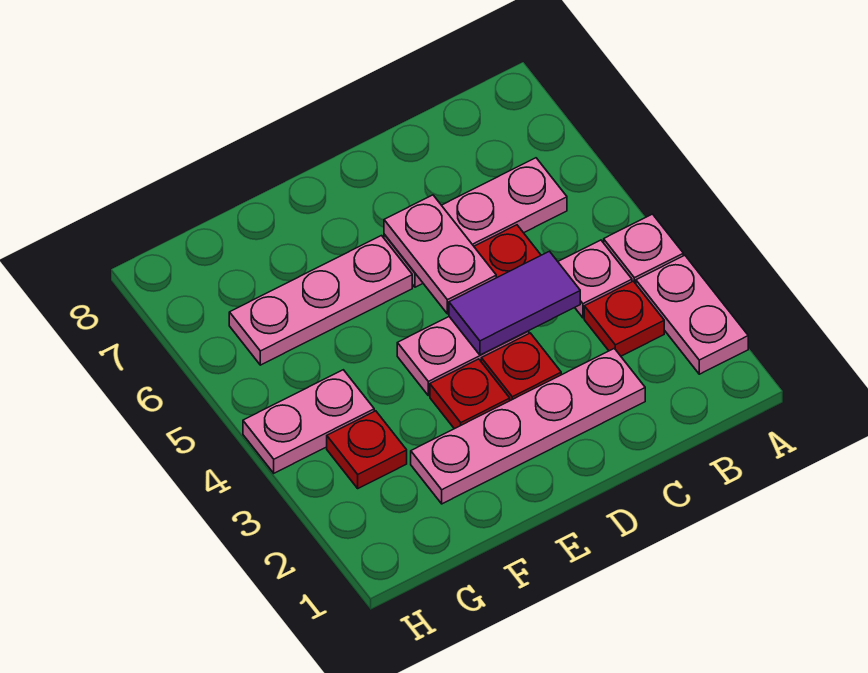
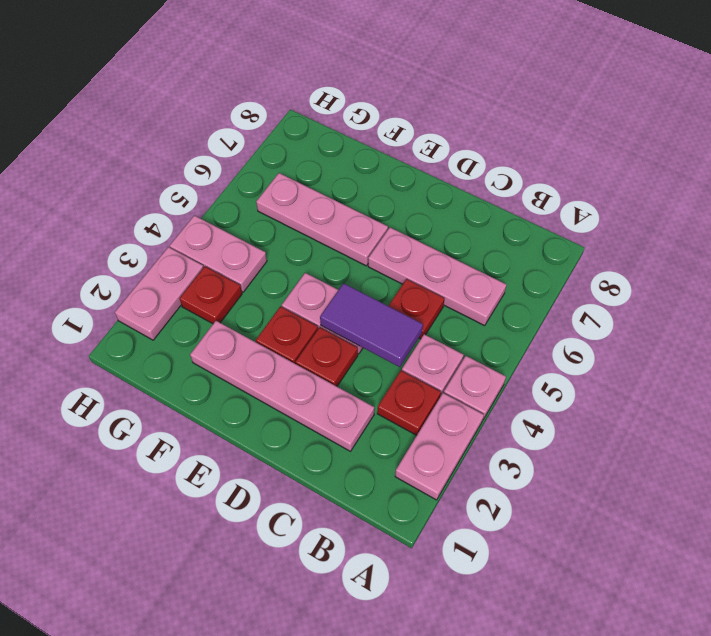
pink 1x2 plate [384,195,496,314] -> pink 1x2 plate moved to [115,247,203,340]

